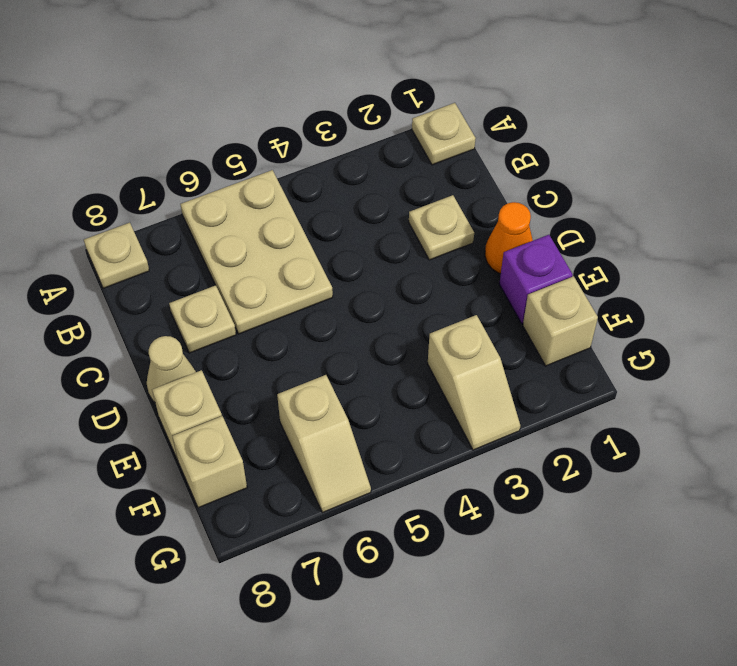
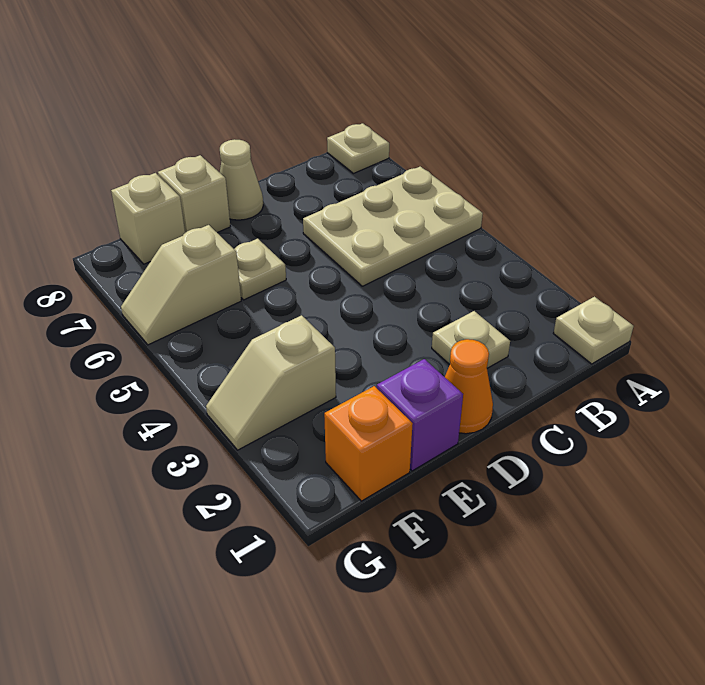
tan 1x1 plate [169,285,236,353] -> tan 1x1 plate moved to [234,239,286,300]
tan 1x1 brick [523,276,598,366] -> orange 1x1 brick [324,386,413,501]

